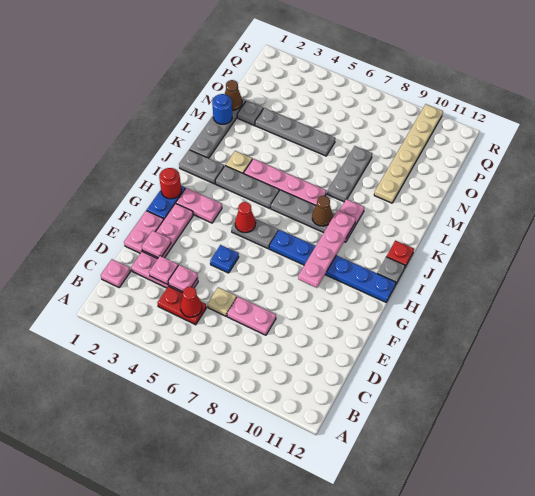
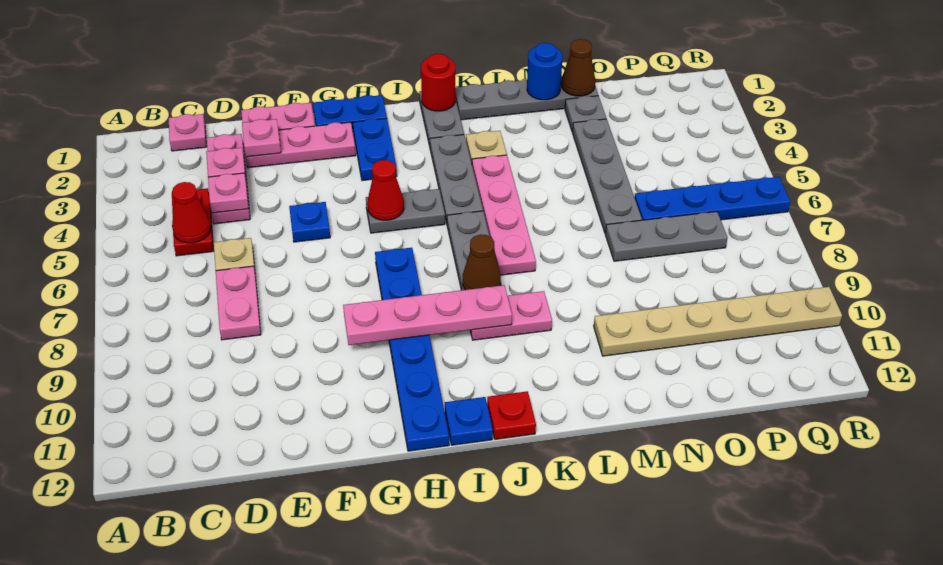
red 1x1 round brick [159,168,181,199] -> red 1x1 round brick moved to [421,54,455,111]
pink 1x2 plate [176,188,222,223] -> blue 1x2 plate [353,118,397,181]
grey 1x2 plate [232,219,278,249] -> grey 1x2 plate turned to [366,189,445,233]
grey 1x1 plate [377,257,405,284] -> blue 1x1 plate [445,397,493,445]
grey 1x3 plate [327,146,372,202] -> grey 1x3 plate moved to [605,212,728,261]
none -> blue 1x4 plate [634,177,790,220]

